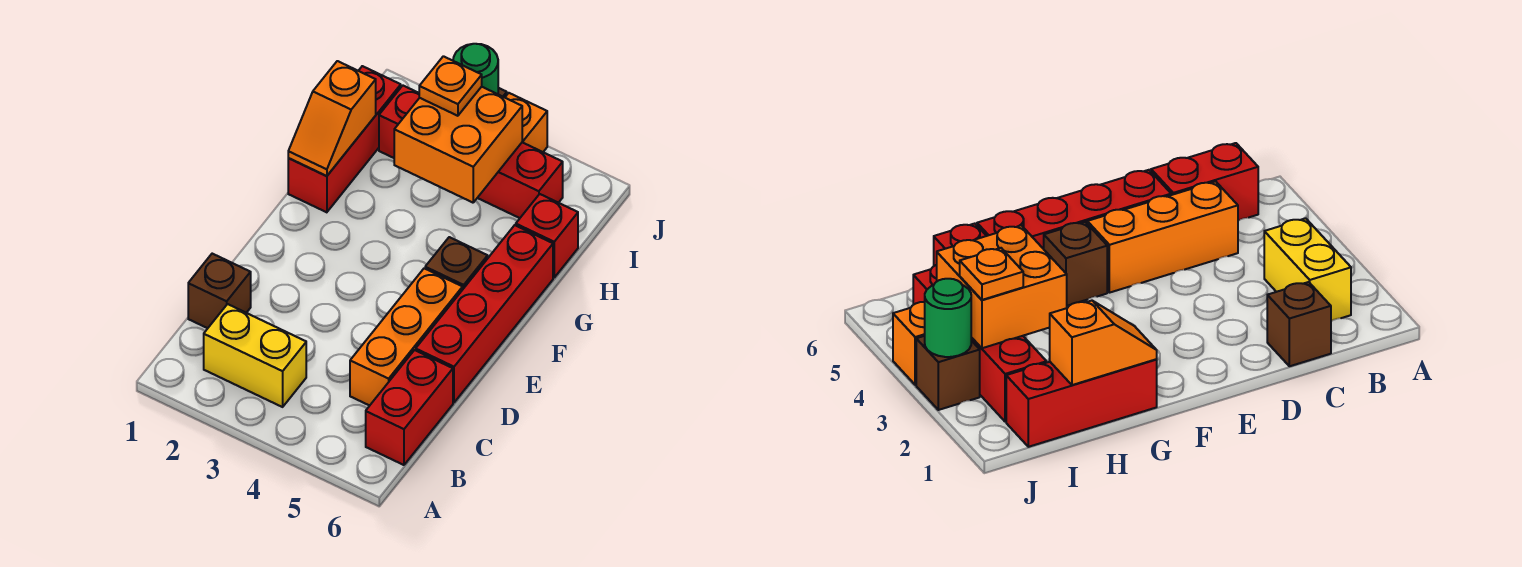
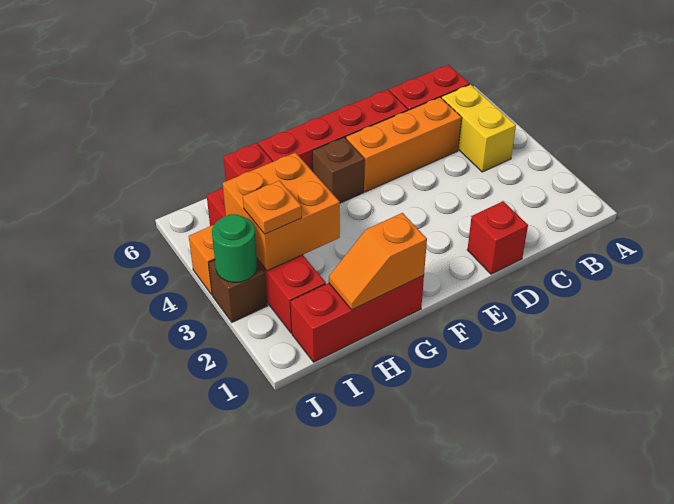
yellow 1x2 brick [204,304,306,407] -> yellow 1x2 brick moved to [442,85,516,172]
brown 1x1 brick [188,254,251,328] -> none
none -> red 1x1 brick [467,201,528,274]
orange 1x2 slope [288,61,376,176] -> orange 1x2 slope turned to [329,213,427,310]

